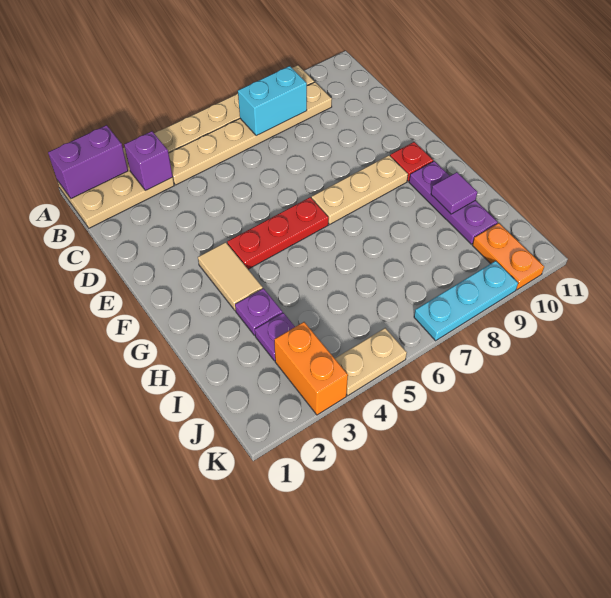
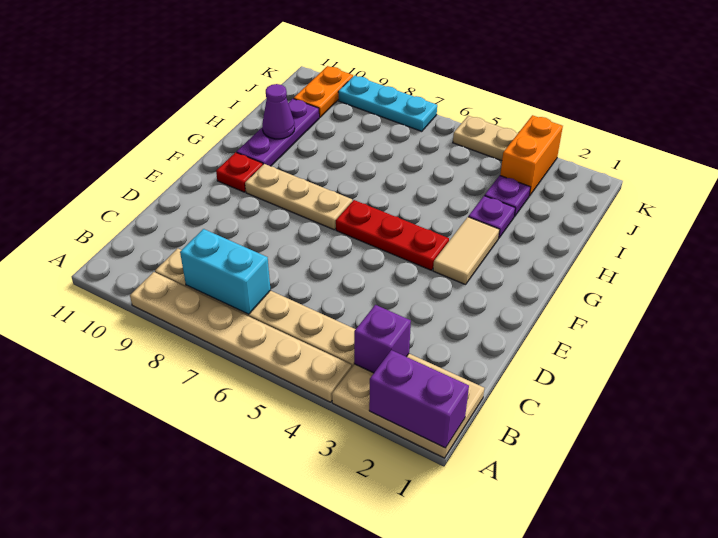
purple 1x1 tile [431,172,477,214] -> purple 1x1 cone [262,84,295,139]

